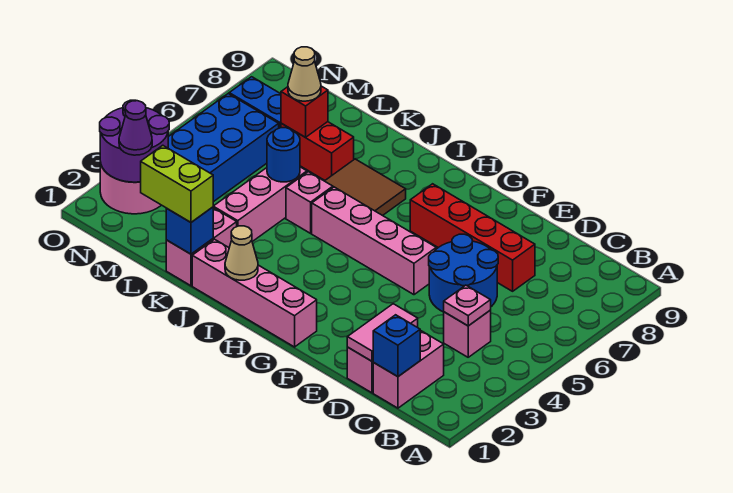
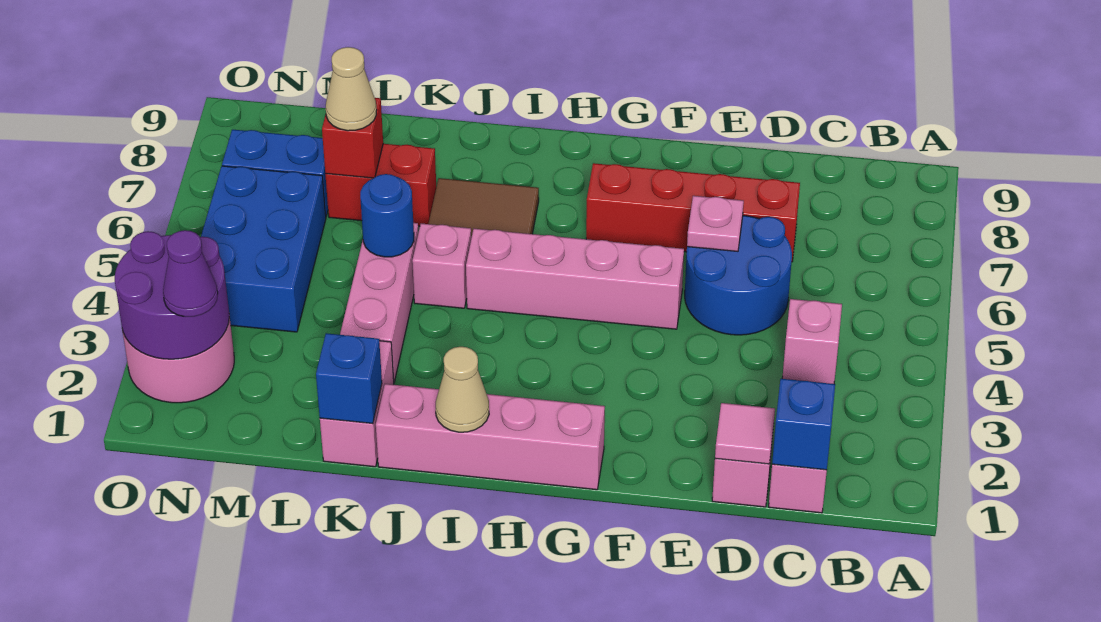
pink 1x1 plate [444,285,491,326] -> pink 1x1 plate moved to [687,196,744,251]
pink 1x2 tile [347,304,418,361] -> pink 1x1 tile [715,403,775,464]
lime 1x2 brick [141,145,213,222] -> none

